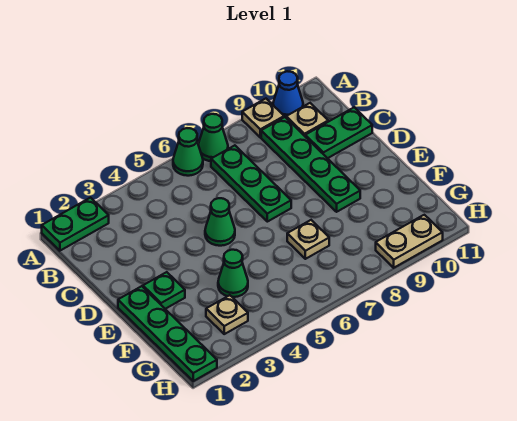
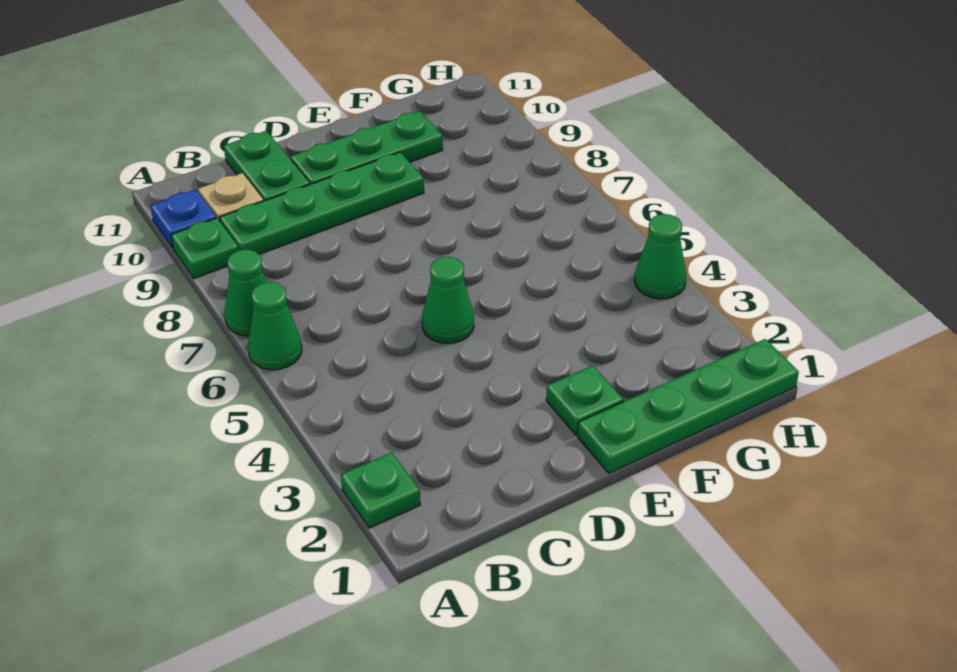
green 1x2 plate [42,198,109,251] -> green 1x1 plate [341,452,420,528]
tan 1x1 plate [242,99,284,137] -> green 1x1 plate [171,218,239,278]
blue 1x1 cone [273,71,303,117] -> blue 1x1 plate [151,189,216,248]
green 1x3 plate [211,145,291,222] -> green 1x3 plate moved to [290,111,443,184]
green 1x1 cone [218,250,248,297] -> green 1x1 cone moved to [635,214,686,299]
tan 1x1 plate [287,220,329,259] -> none
tan 1x1 plate [206,295,248,334] -> none
tan 1x2 plate [376,215,443,268] -> none

